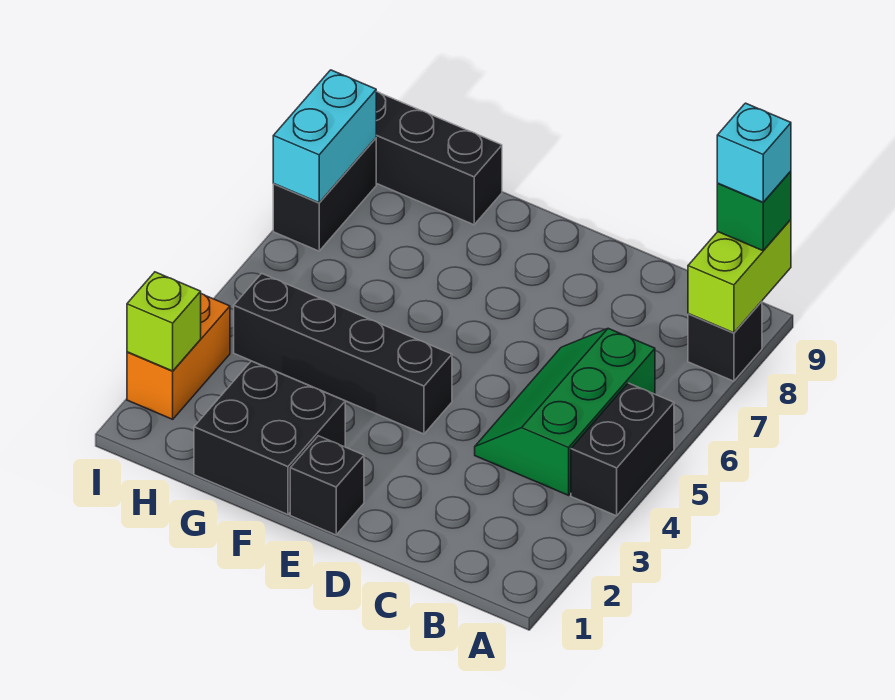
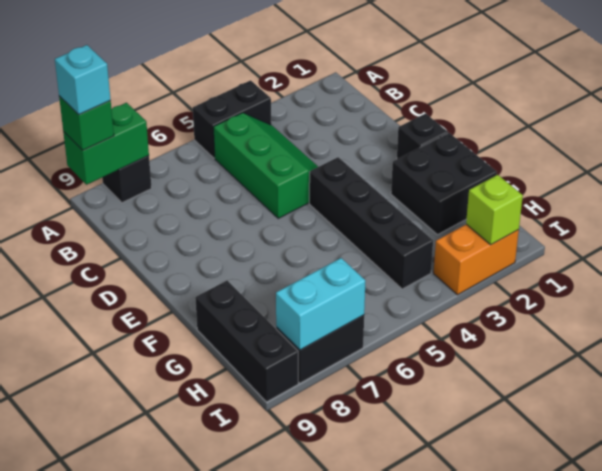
lime 1x2 brick [688,220,791,333] -> green 1x2 brick [63,103,149,185]
green 2x3 slope [475,328,655,495] -> green 2x3 slope turned to [213,113,318,218]

